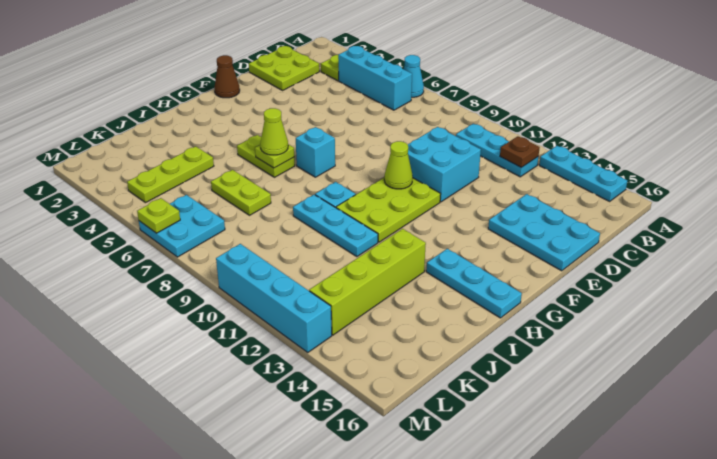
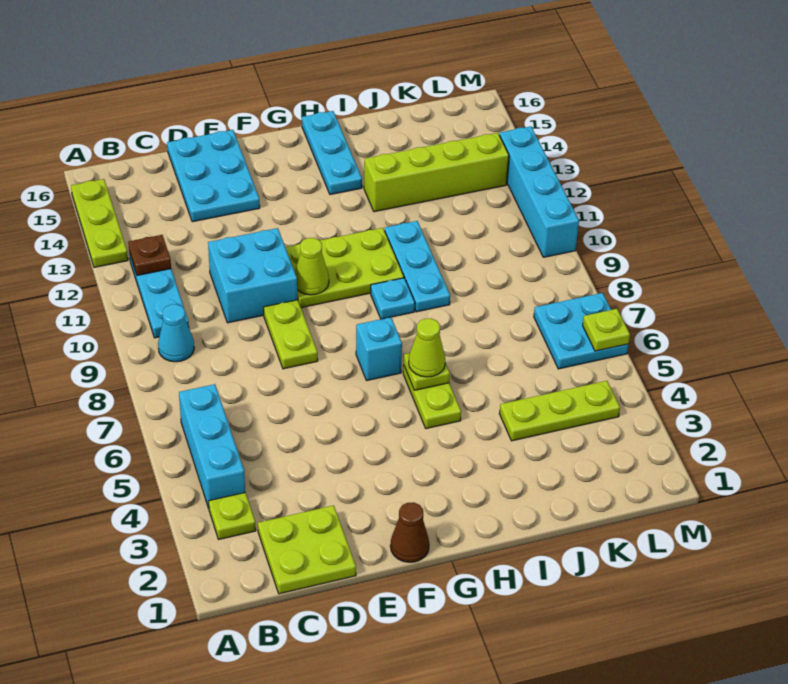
cyan 1x1 cone [404,55,424,97] -> cyan 1x1 cone moved to [158,304,194,362]
cyan 1x3 plate [539,146,627,201] -> lime 1x3 plate [71,179,128,267]
lime 1x2 plate [211,170,271,215] -> lime 1x2 plate moved to [264,300,318,369]

